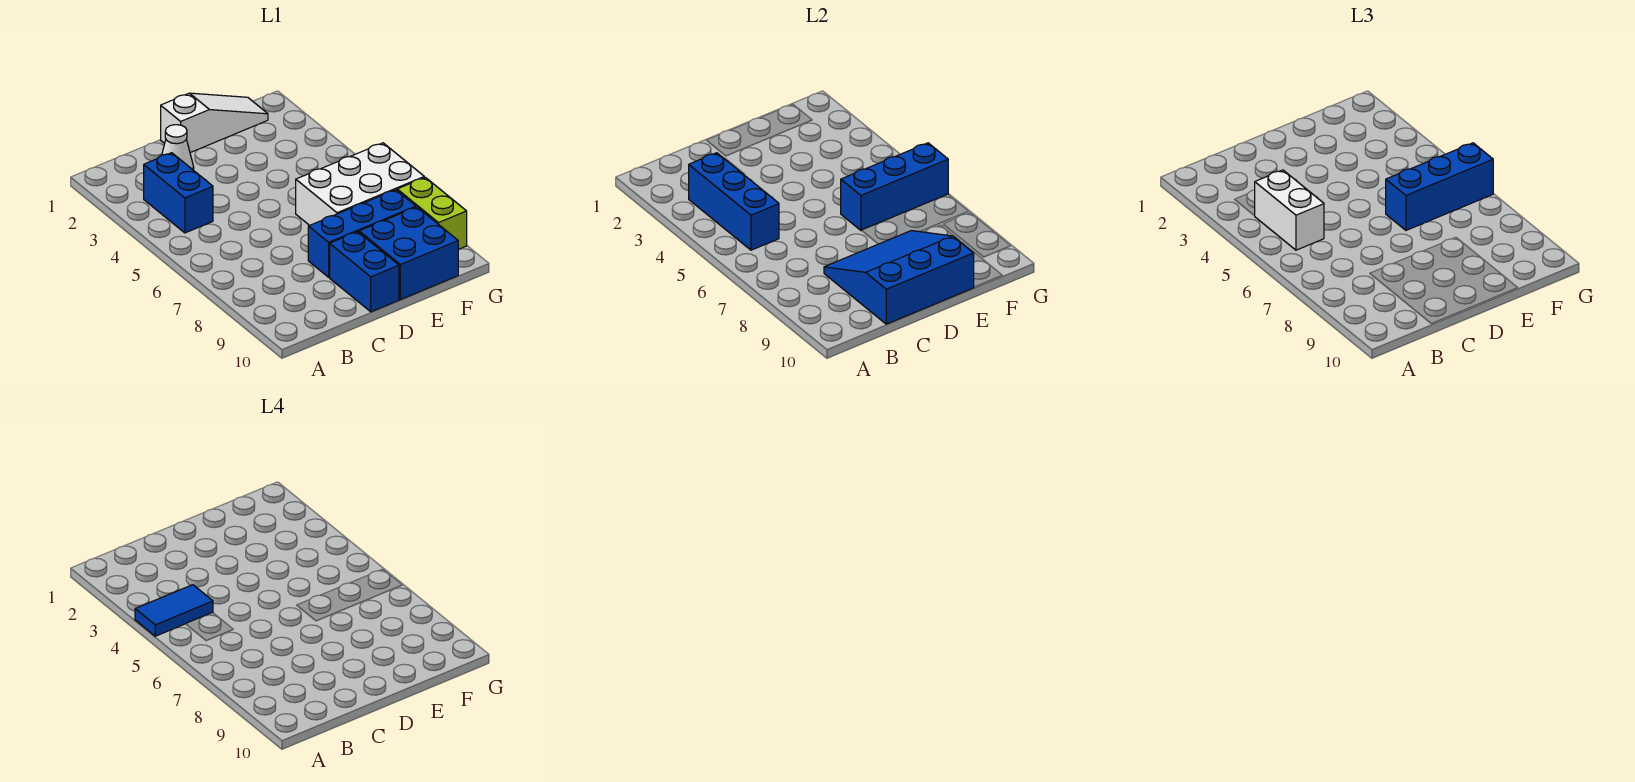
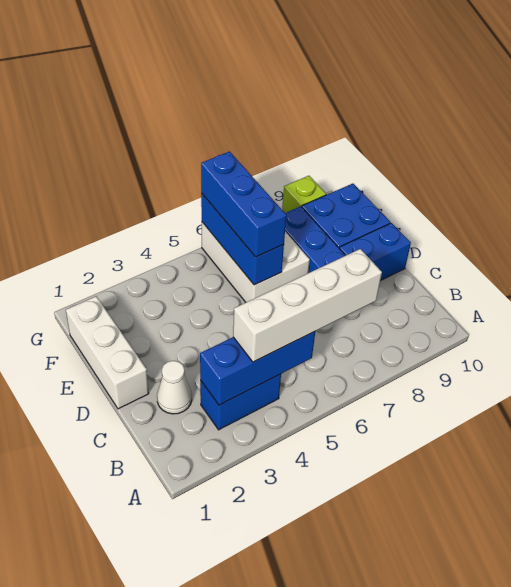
blue 1x2 tile [135,585,213,636] -> none
white 1x2 brick [1255,170,1324,250] -> white 1x4 brick [233,249,382,362]
blue 3x3 slope [824,231,974,324] -> none
white 1x3 slope [161,93,268,153] -> white 1x3 brick [66,296,149,409]
lime 1x2 brick [397,177,467,249] -> lime 1x1 brick [282,176,326,213]

